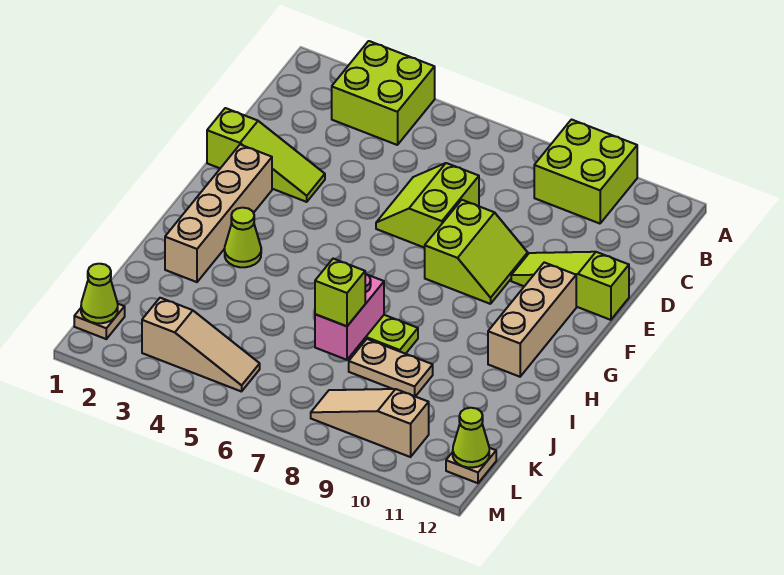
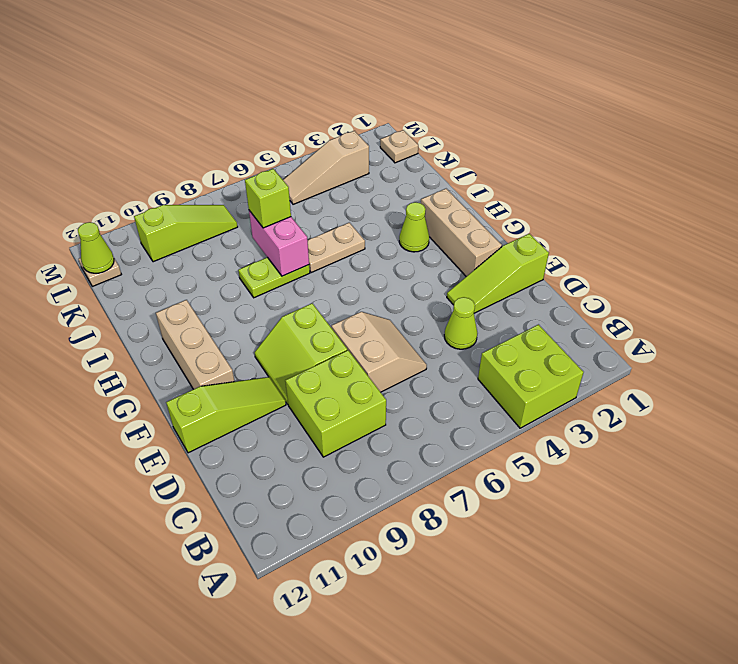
lime 2x2 brick [534,120,637,224] -> lime 2x2 brick moved to [285,350,386,457]
lime 2x2 slope [376,163,479,248] -> tan 2x2 slope [331,312,427,392]
tan 1x4 brick [165,145,272,282] -> tan 1x3 brick [421,189,502,276]
tan 1x2 plate [349,339,433,396] -> tan 1x2 plate moved to [308,223,365,272]
lime 1x1 cone [81,264,118,323] -> lime 1x1 cone moved to [444,297,477,349]
tan 1x3 slope [311,389,429,457] -> lime 1x3 slope [134,205,238,262]

